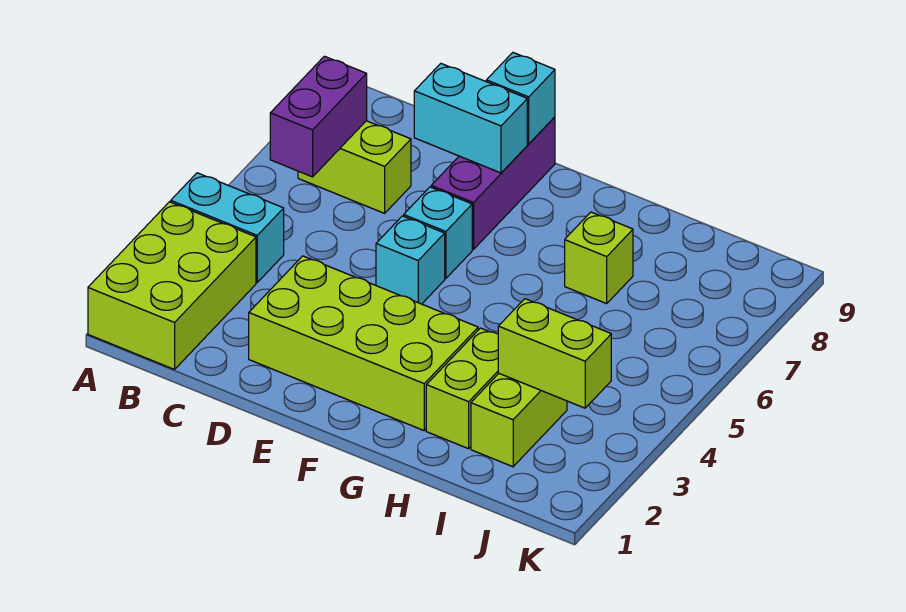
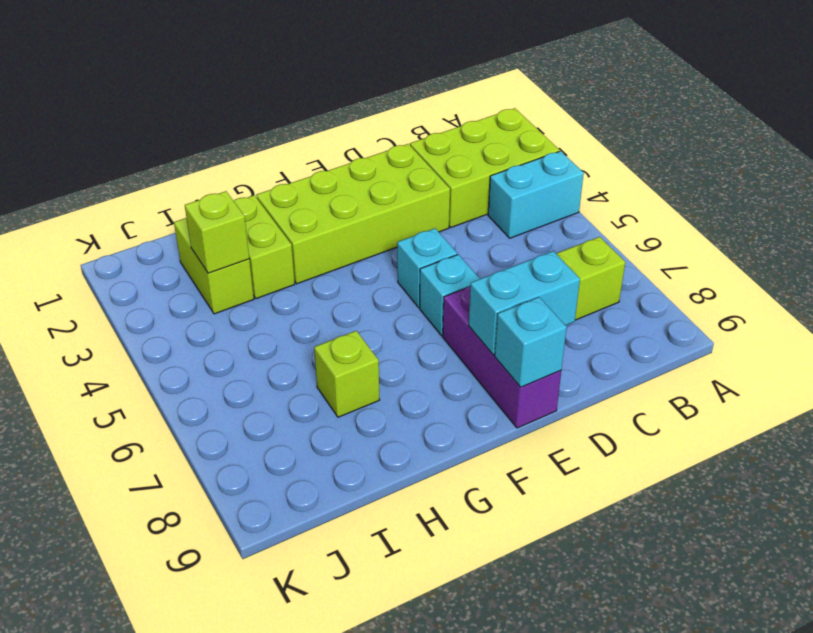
lime 2x3 brick [88,202,256,369] -> lime 2x3 brick turned to [410,108,559,227]
purple 1x2 brick [270,56,367,177] -> none
lime 1x2 brick [498,299,611,408] -> lime 1x1 brick [185,191,249,273]

